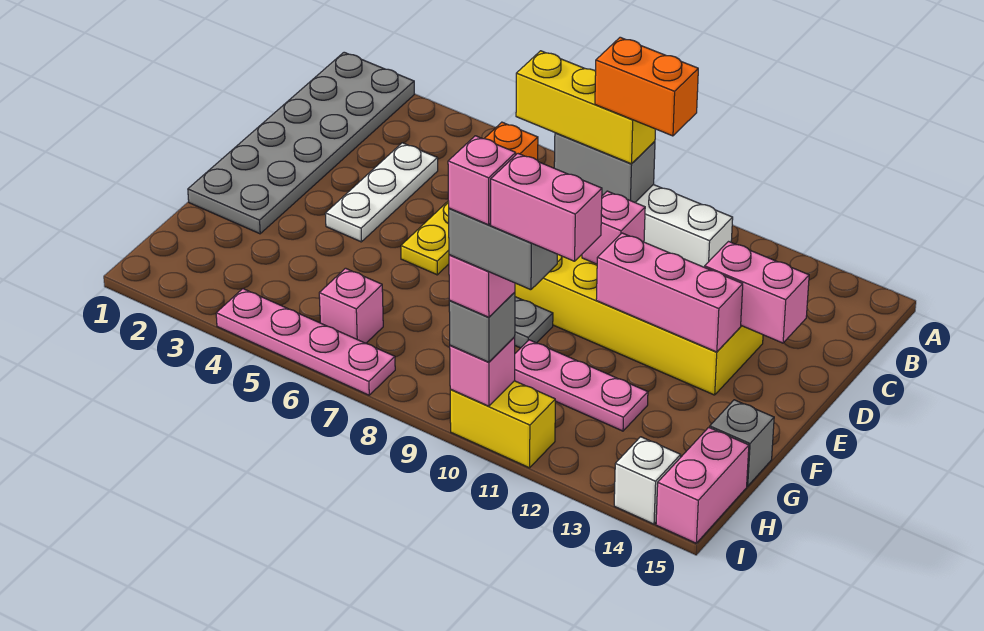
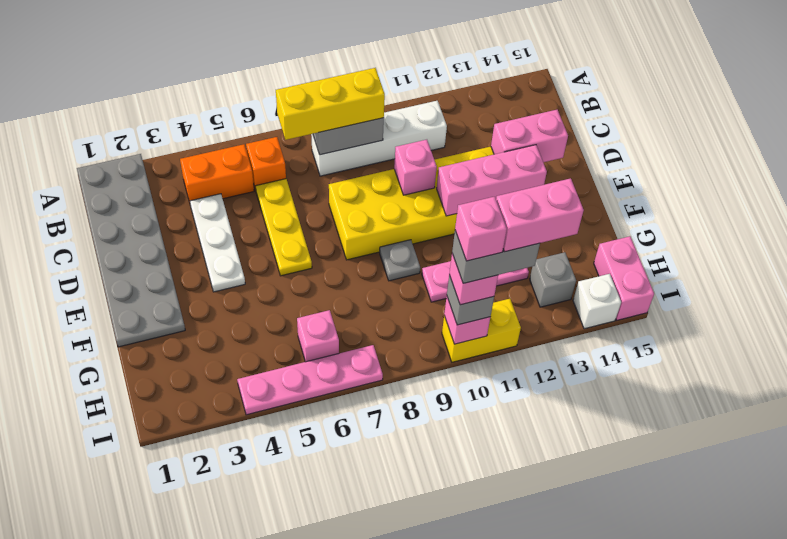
orange 1x2 brick [595,37,698,136] -> orange 1x2 brick moved to [180,144,254,202]
grey 1x1 brick [710,400,774,486] -> grey 1x1 brick moved to [530,252,576,307]

